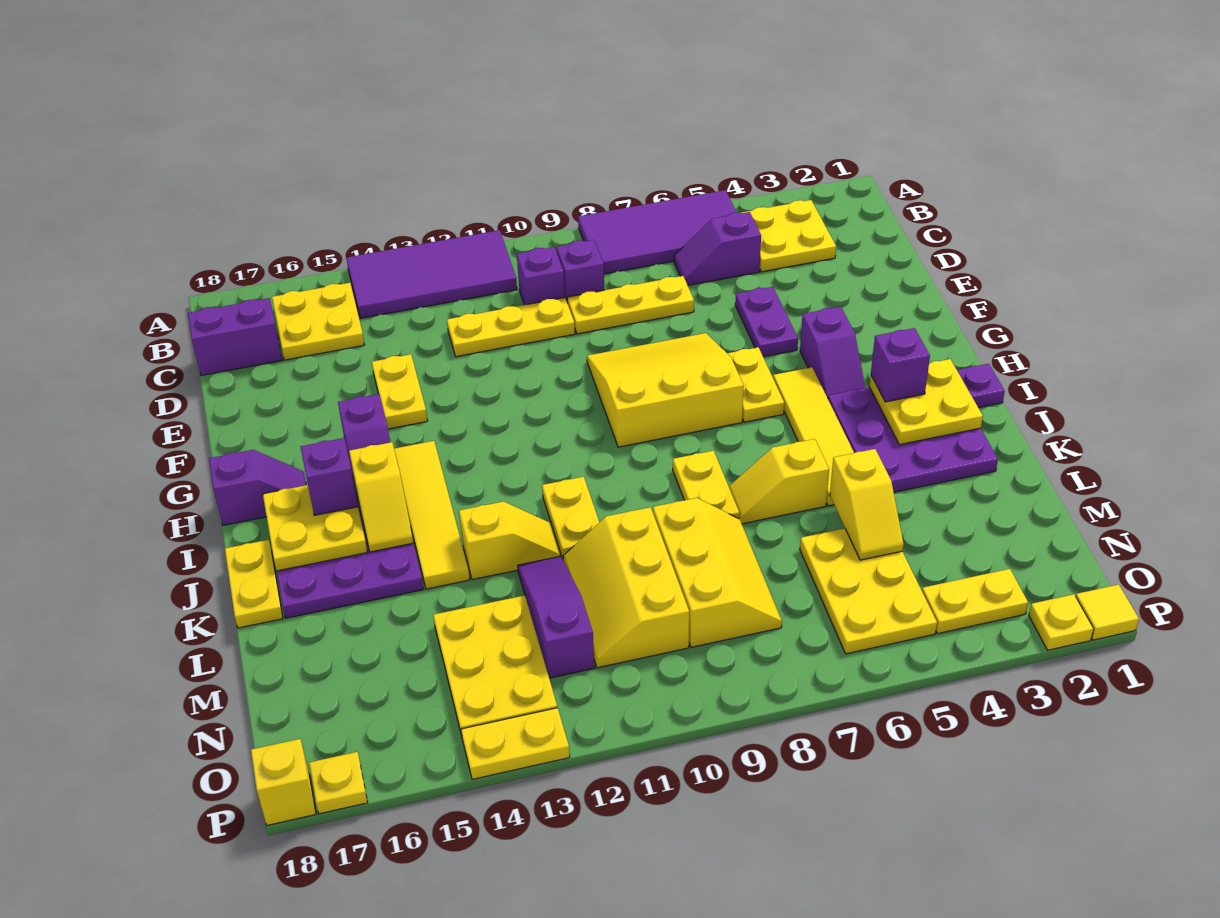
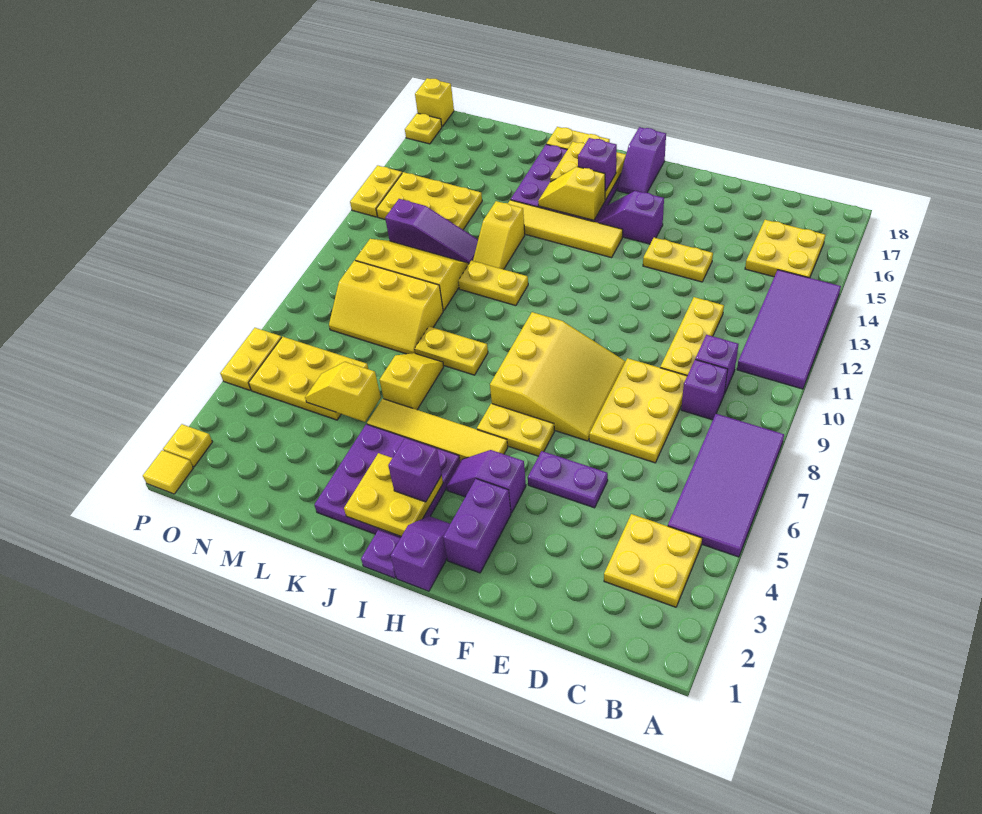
purple 1x2 slope [674,212,761,285] -> purple 1x2 slope moved to [391,516,450,591]
purple 1x2 brick [188,298,282,376] -> purple 1x2 brick moved to [443,479,511,573]
yellow 1x3 plate [567,276,694,334] -> yellow 2x3 plate [589,358,687,463]
yellow 1x2 plate [922,569,1028,634] -> yellow 1x2 plate moved to [220,328,282,390]

